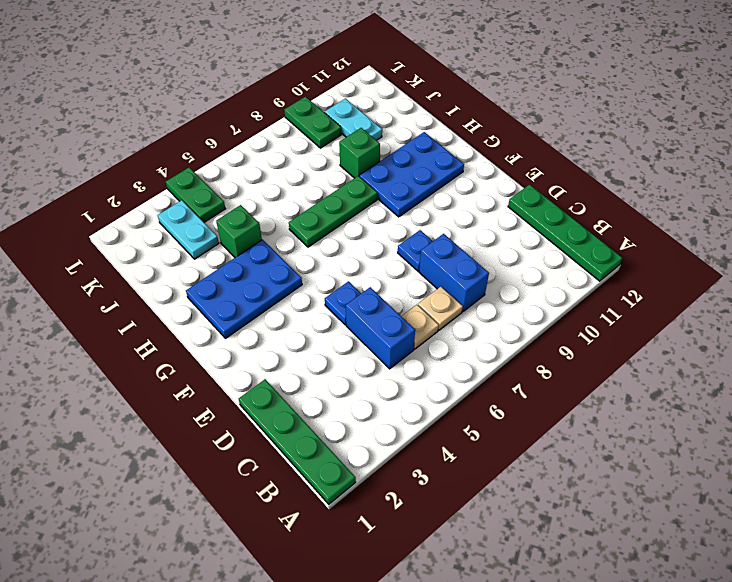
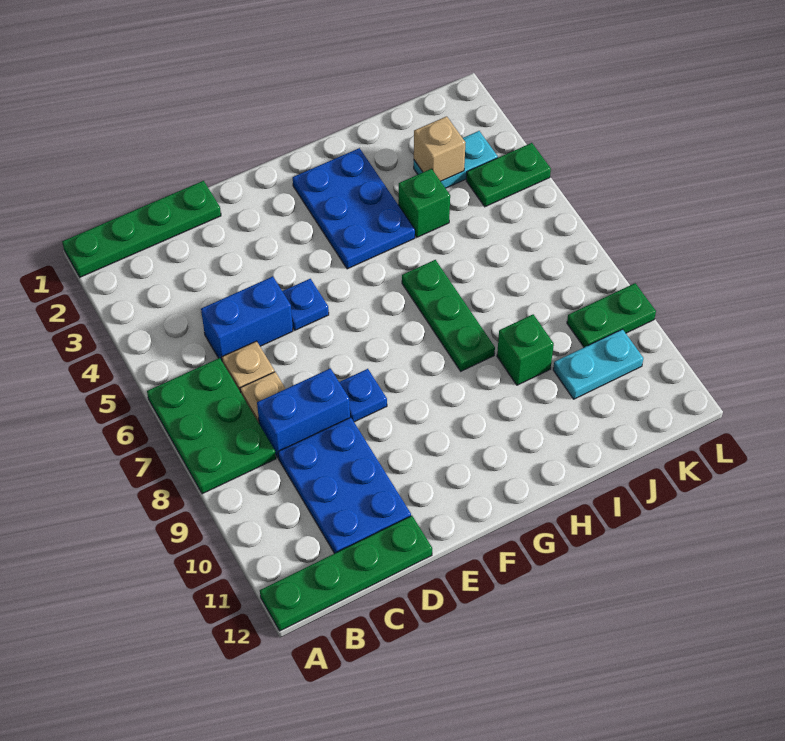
none -> green 2x3 plate [147,358,276,494]
blue 2x3 plate [359,132,464,217] -> blue 2x3 plate moved to [278,417,411,553]
none -> tan 1x1 brick [414,116,466,181]

